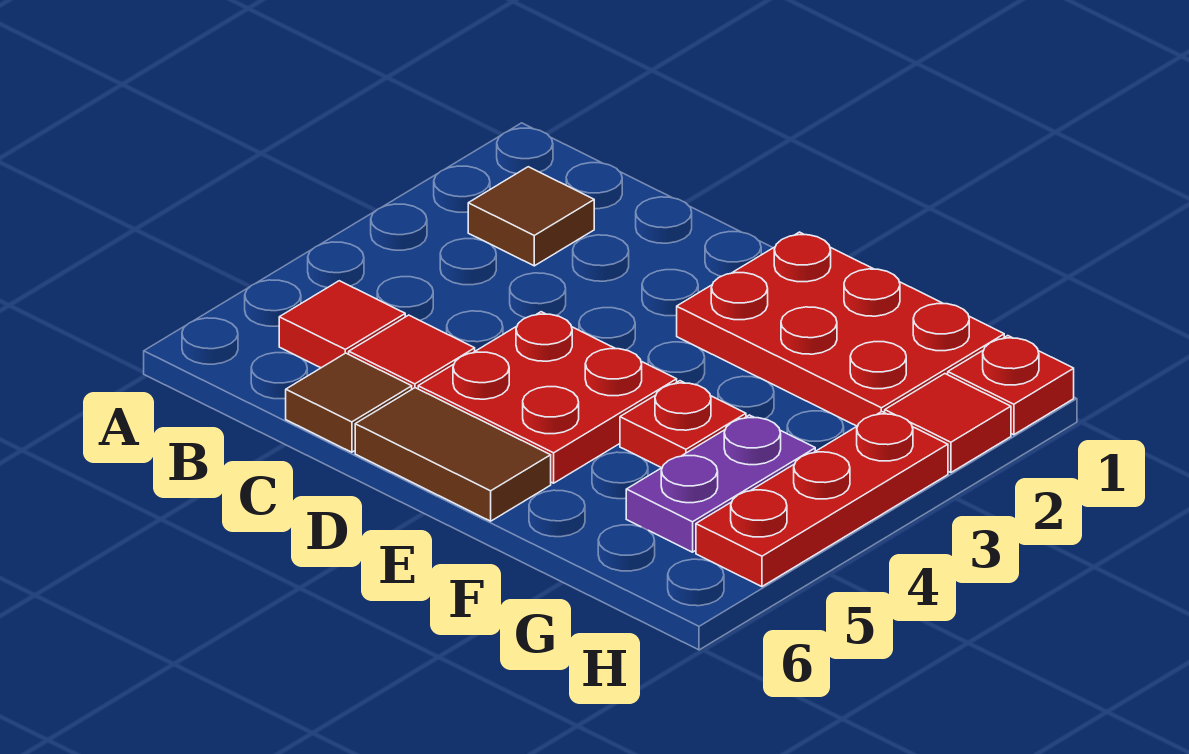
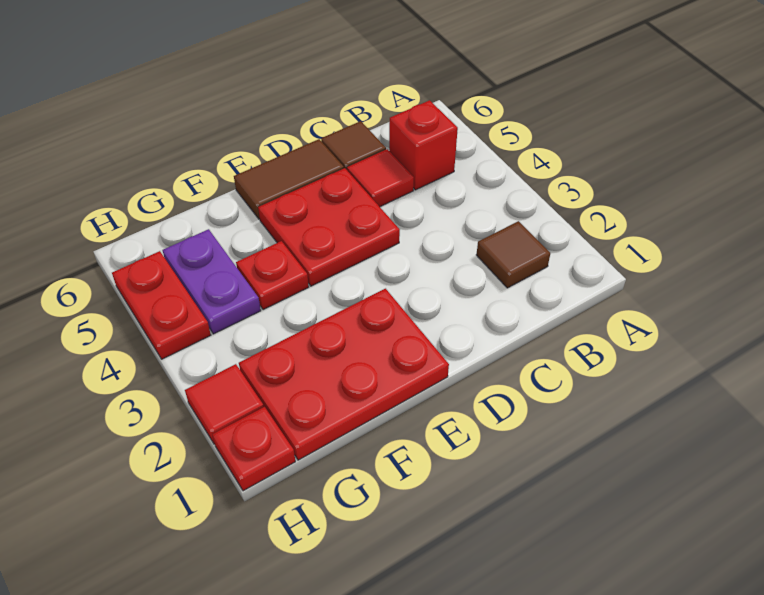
red 1x1 tile [279,281,405,368] -> red 1x1 brick [389,100,458,190]
red 1x3 plate [696,411,948,587] -> red 1x2 plate [112,251,211,359]

